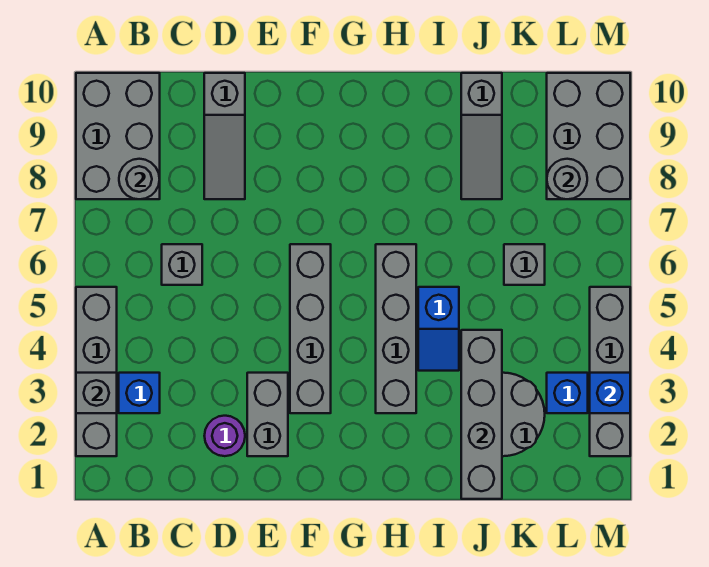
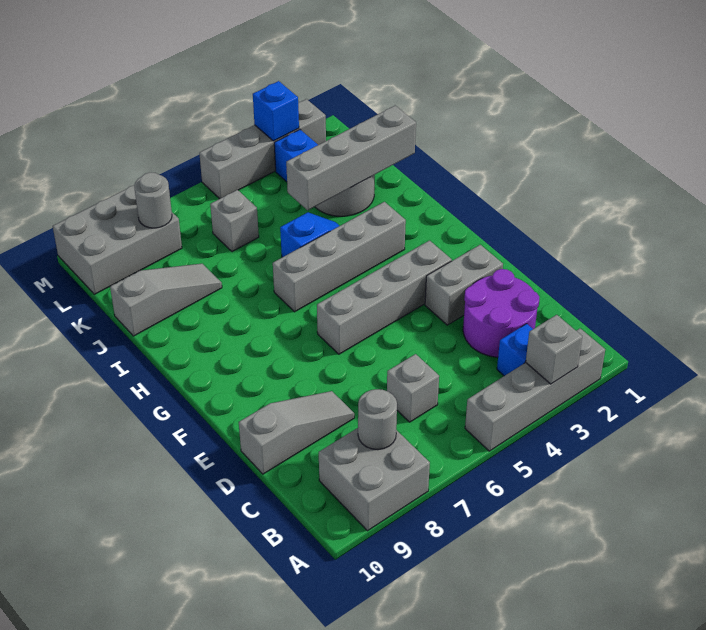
grey 2x3 brick [76,73,160,199] -> grey 2x2 brick [319,428,430,531]
purple 1x1 round brick [204,416,245,456] -> purple 2x2 round brick [463,269,539,357]

